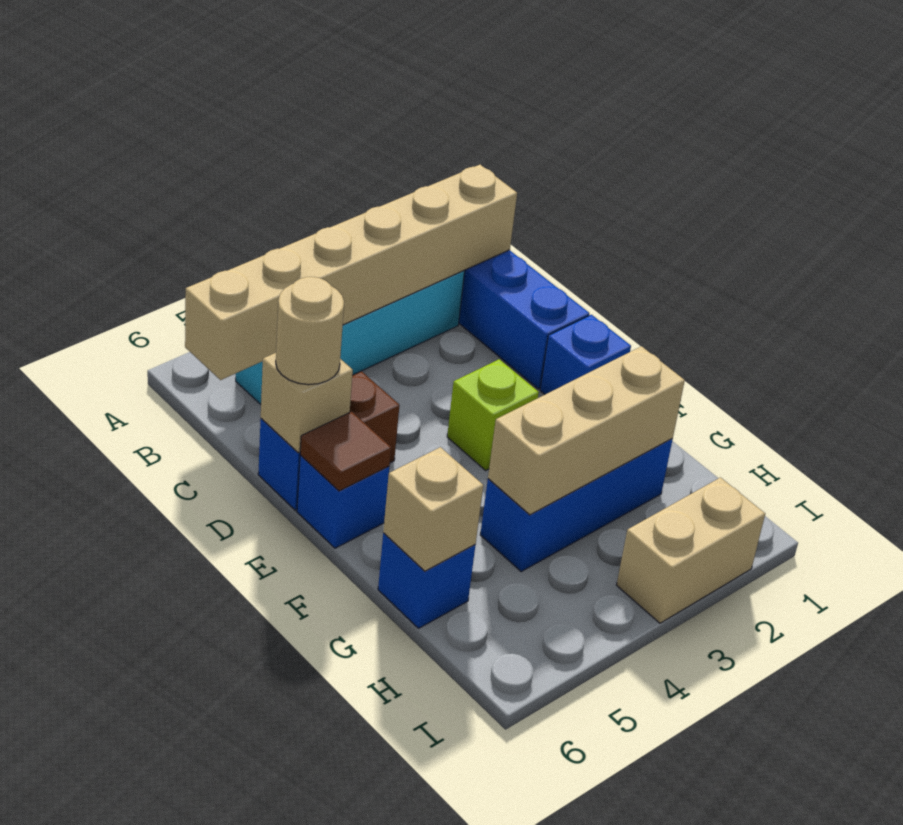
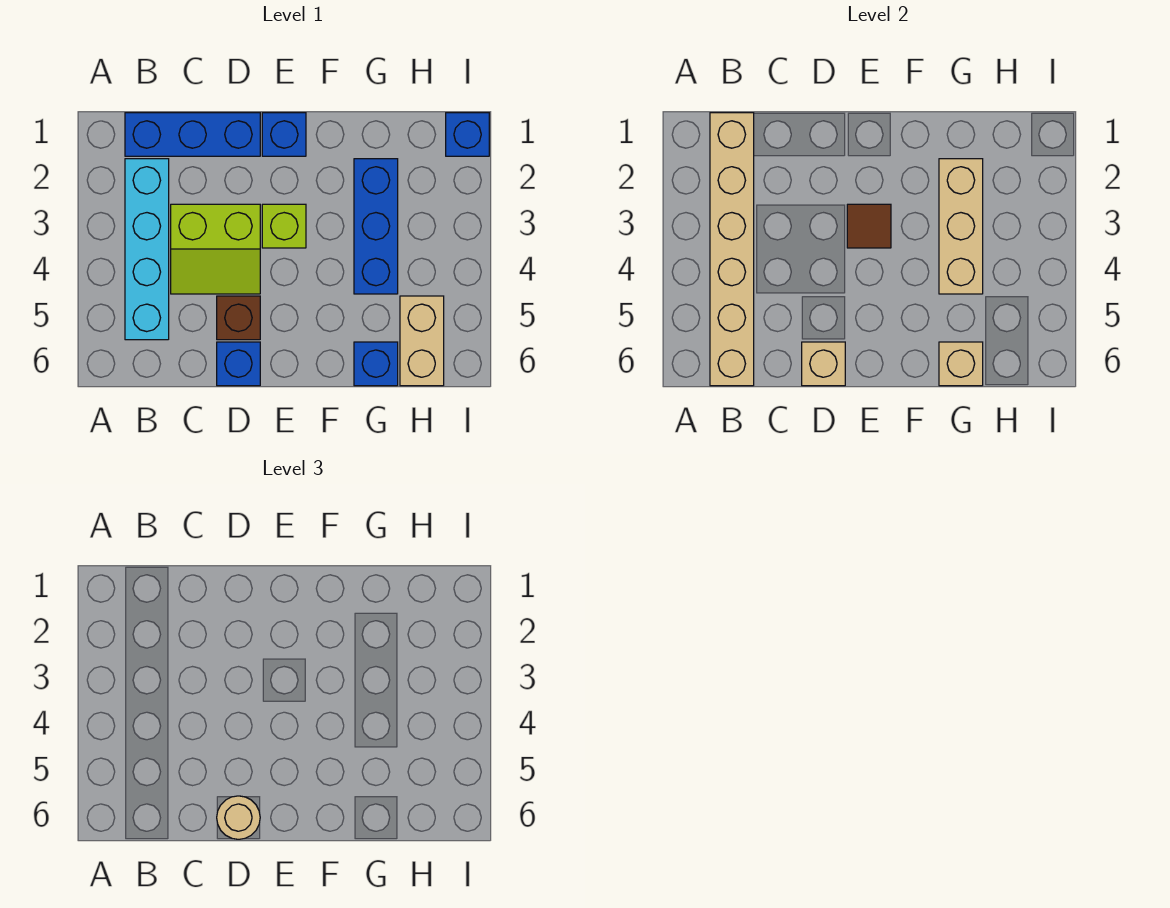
none -> lime 2x2 slope [171,204,260,294]
blue 1x1 brick [297,455,389,548] -> blue 1x1 brick moved to [446,113,489,156]
brown 1x1 tile [300,412,391,491] -> brown 1x1 tile moved to [847,204,891,248]
tan 1x2 brick [617,478,765,623] -> tan 1x2 brick moved to [400,296,444,386]

